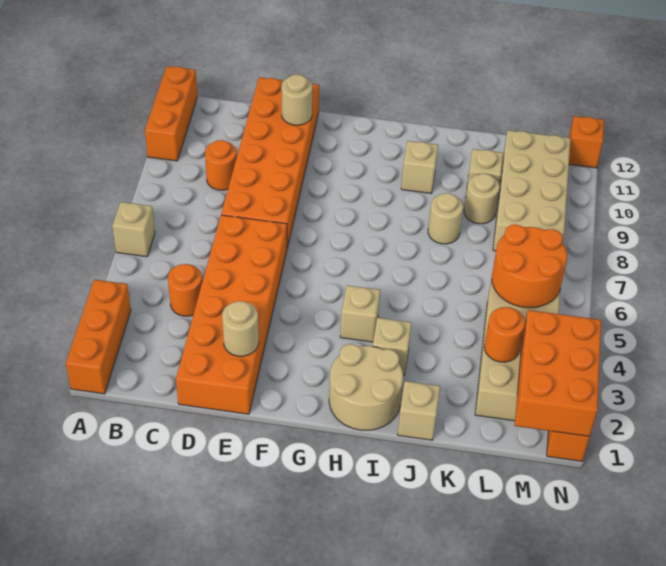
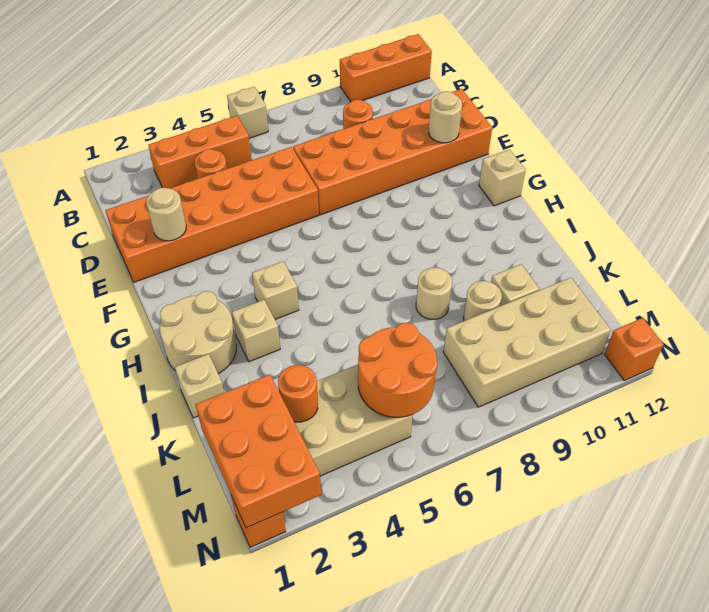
orange 1x3 brick [66,280,131,394] -> orange 1x3 brick moved to [148,116,252,188]
tan 1x1 brick [401,141,438,194] -> tan 1x1 brick moved to [479,149,526,206]
orange 2x3 brick [515,310,601,437] -> orange 2x3 brick turned to [195,375,321,528]

